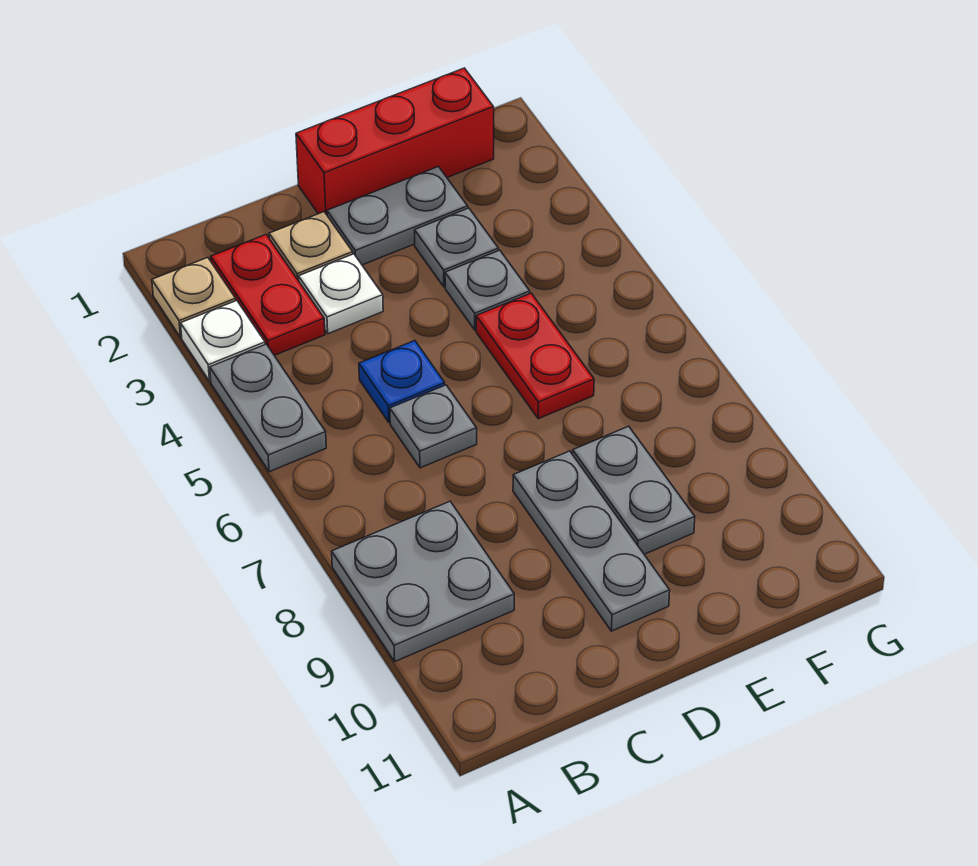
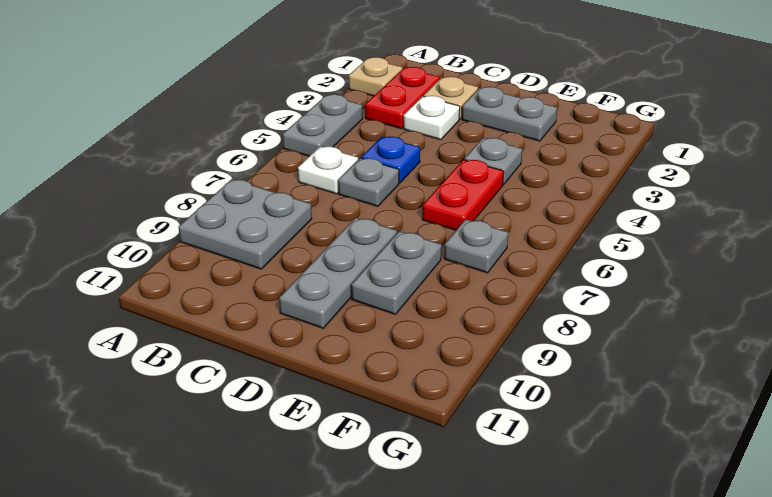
white 1x1 plate [181,301,265,381] -> white 1x1 plate moved to [298,146,358,194]
red 1x3 brick [296,68,494,215] -> none
grey 1x1 plate [415,208,498,287] -> grey 1x1 plate moved to [444,219,508,273]

